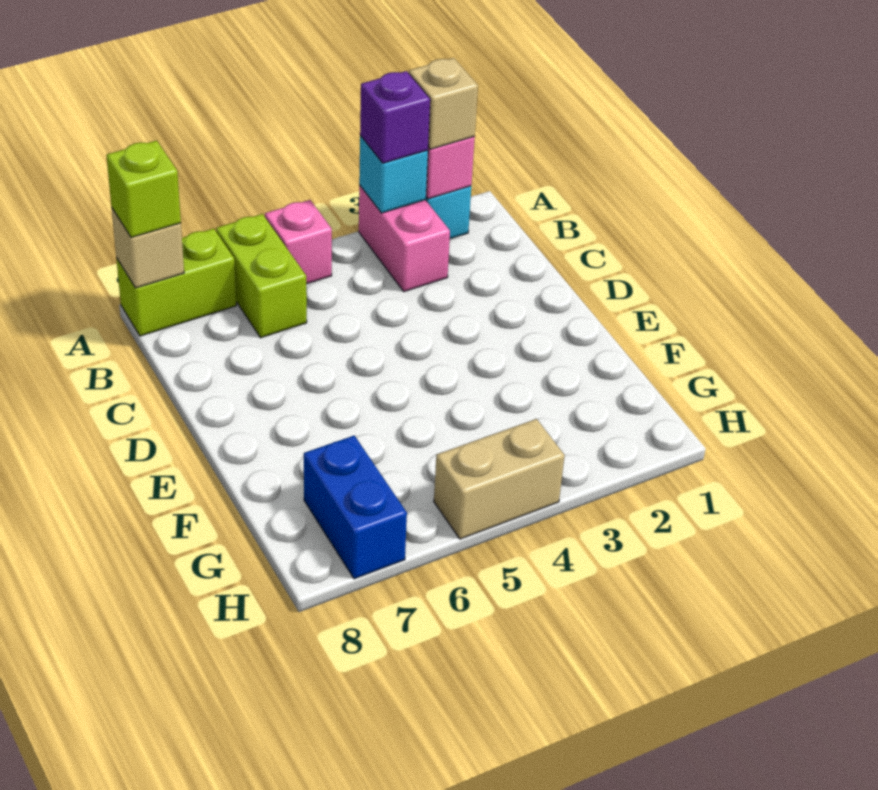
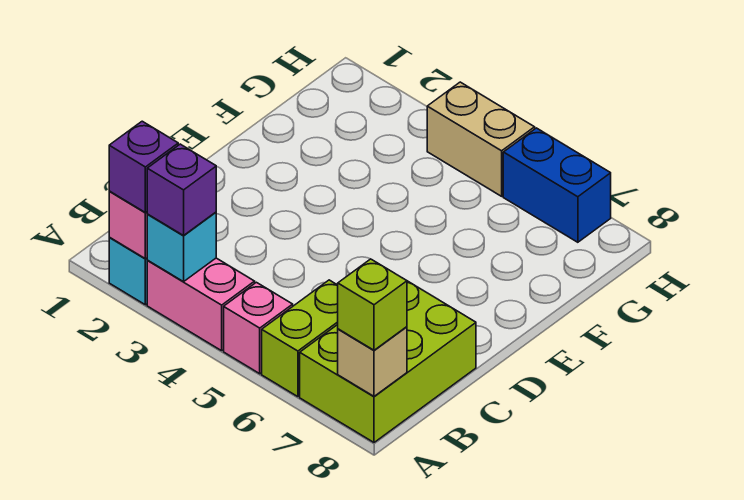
tan 1x1 brick [409,58,478,149] -> purple 1x1 brick [109,121,178,212]
pink 1x2 brick [359,185,450,292] -> pink 1x2 brick turned to [147,258,255,351]
lime 1x2 brick [116,228,236,336] -> lime 2x3 brick [300,281,476,442]
blue 1x2 brick [304,436,407,579] -> blue 1x2 brick turned to [503,128,611,242]

